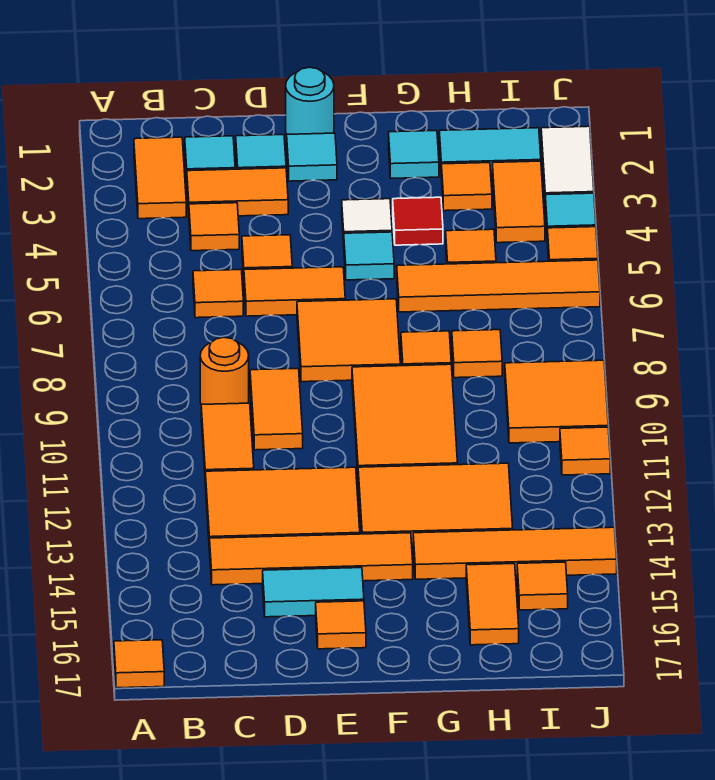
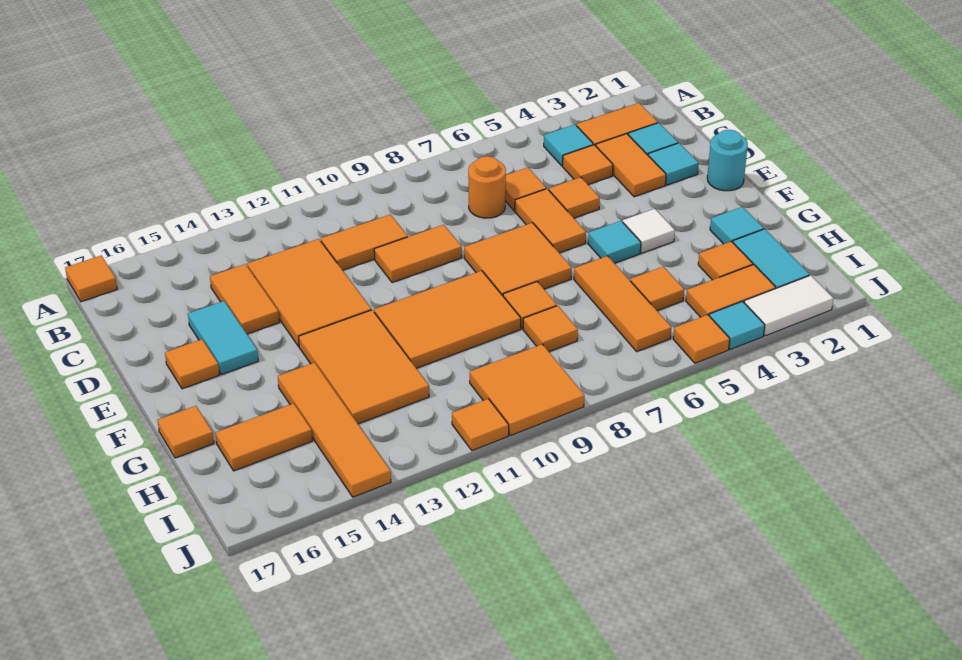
orange 1x1 round brick [200,337,249,405] -> orange 1x1 round brick moved to [468,156,506,218]
orange 1x4 tile [210,533,413,585] -> orange 1x2 tile [210,264,279,334]
cyan 1x1 tile [287,133,337,181] -> cyan 1x1 tile moved to [544,125,593,166]
red 1x1 tile [393,197,443,245] -> none
orange 1x4 tile [397,260,600,312] -> orange 1x3 tile [574,256,671,352]
orange 1x1 tile [517,562,568,610] -> orange 1x1 tile moved to [158,406,214,458]

